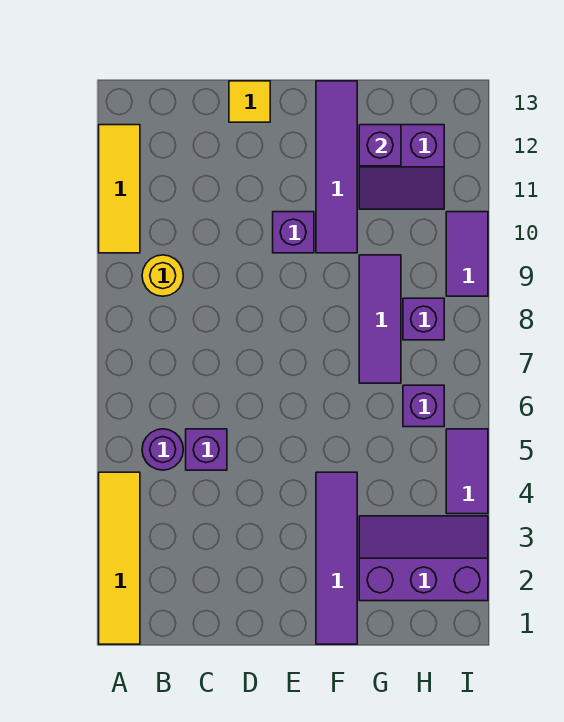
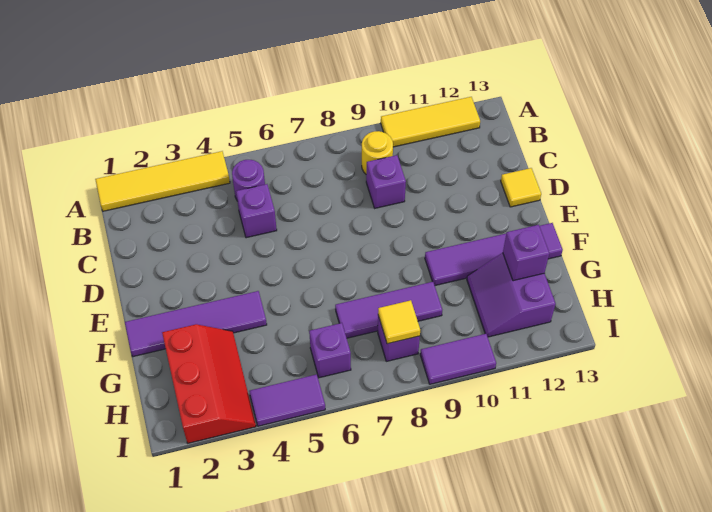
purple 1x1 brick [273,212,314,253] -> purple 1x1 brick moved to [366,155,406,208]
purple 2x3 slope [359,516,488,601] -> red 2x3 slope [162,324,256,443]
none -> yellow 1x1 tile [378,300,420,344]

